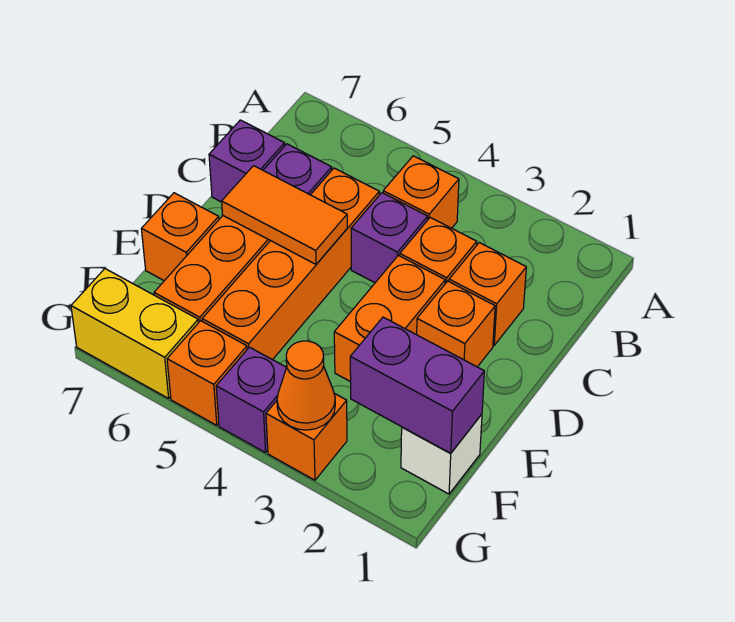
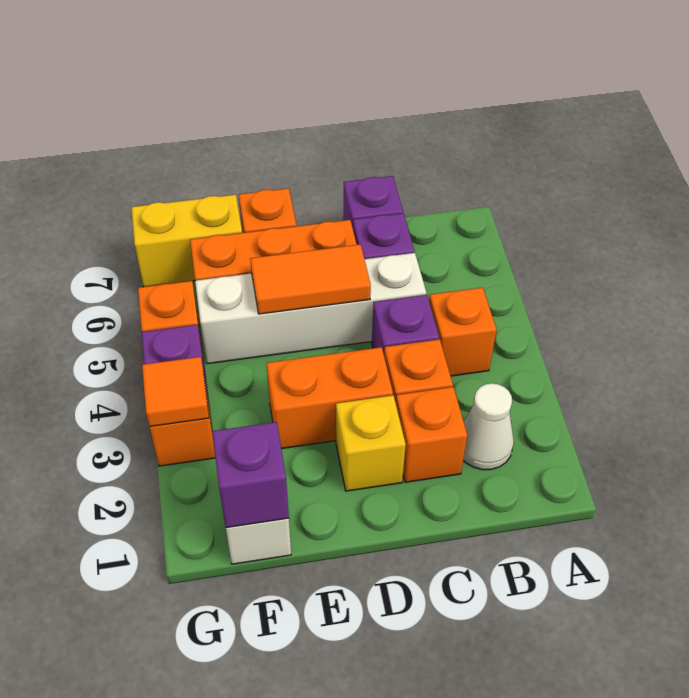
none -> white 1x1 cone [463,383,514,470]
orange 1x4 brick [202,168,379,360] -> white 1x4 brick [195,253,426,364]
orange 1x1 brick [417,281,495,367] -> yellow 1x1 brick [336,395,406,491]
orange 1x2 tile [222,166,347,264] -> orange 1x2 tile turned to [250,244,371,314]
purple 1x2 brick [350,317,484,453] -> purple 1x1 brick [212,422,289,528]
orange 1x1 cone [277,341,335,430] -> orange 1x1 tile [142,357,209,427]
yellow 1x2 brick [71,269,198,398] -> yellow 1x2 brick turned to [131,195,242,287]

